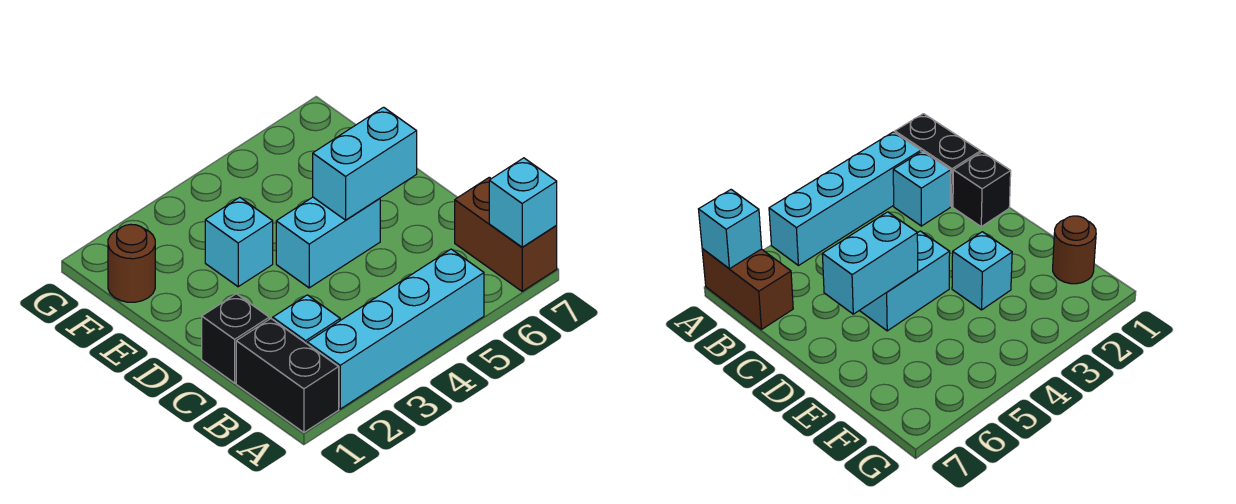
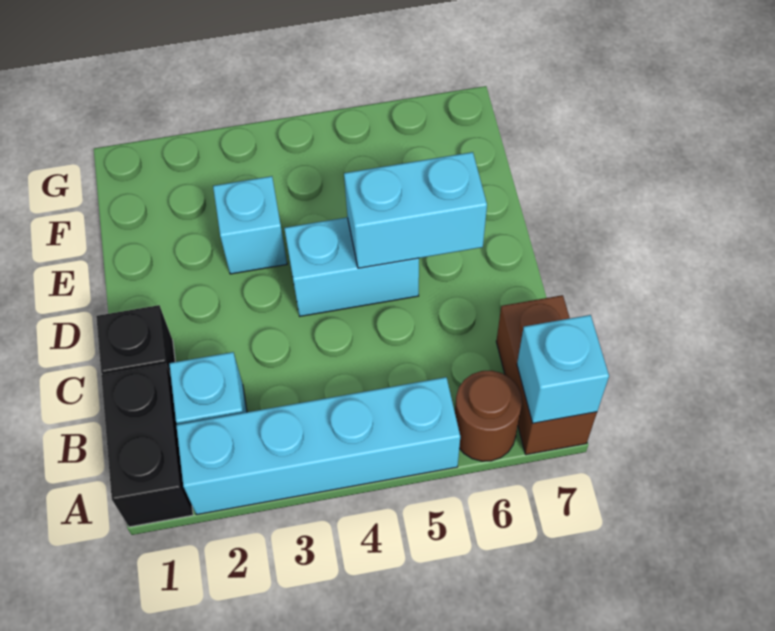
brown 1x1 round brick [108,224,155,302] -> brown 1x1 round brick moved to [455,371,522,461]

